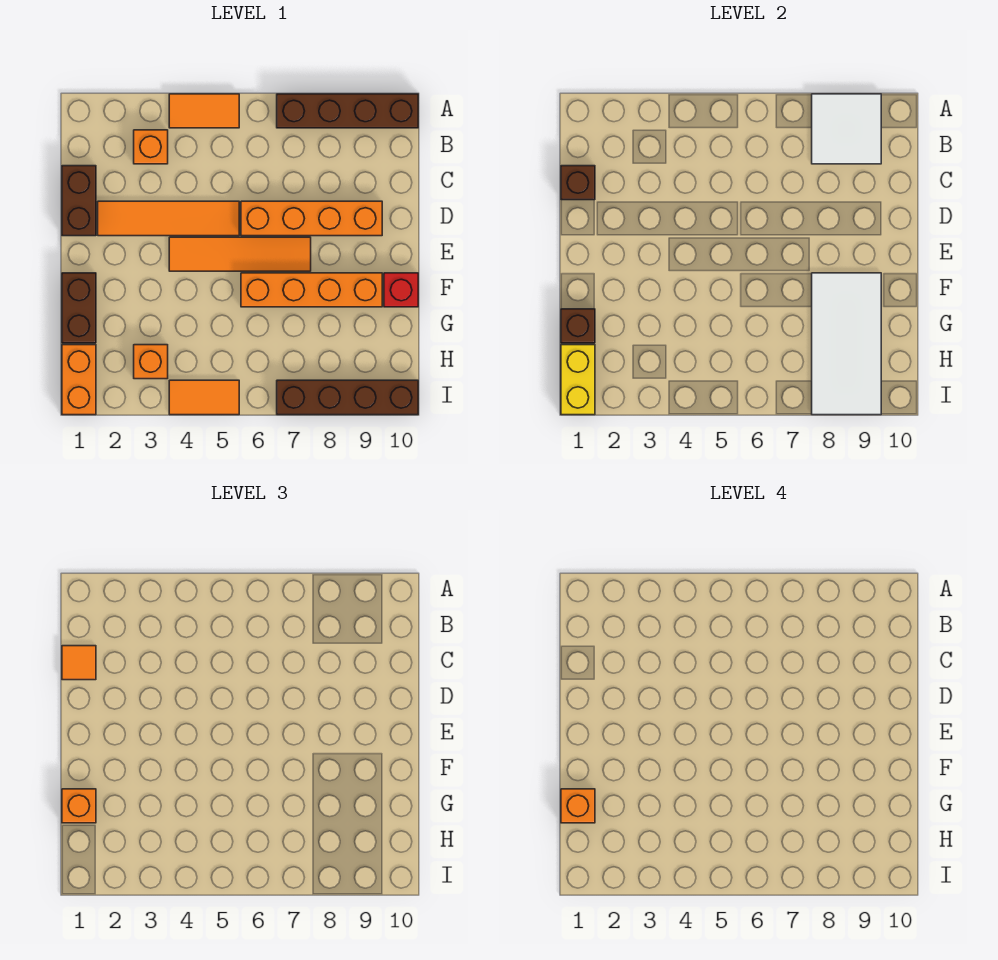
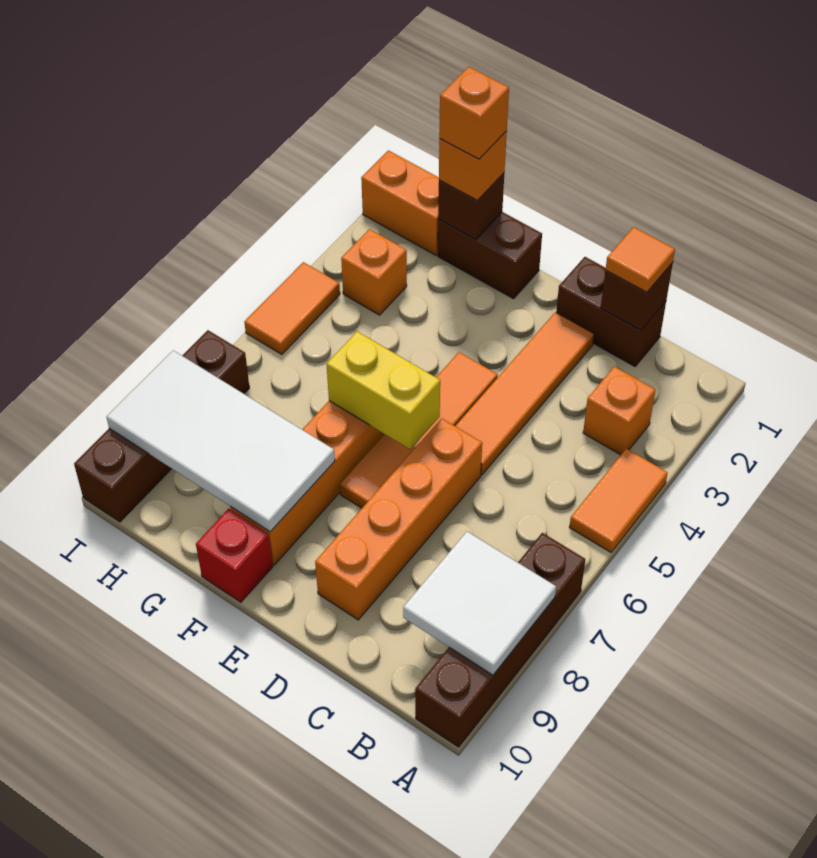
yellow 1x2 brick [561,345,595,415] -> yellow 1x2 brick moved to [327,332,440,449]

